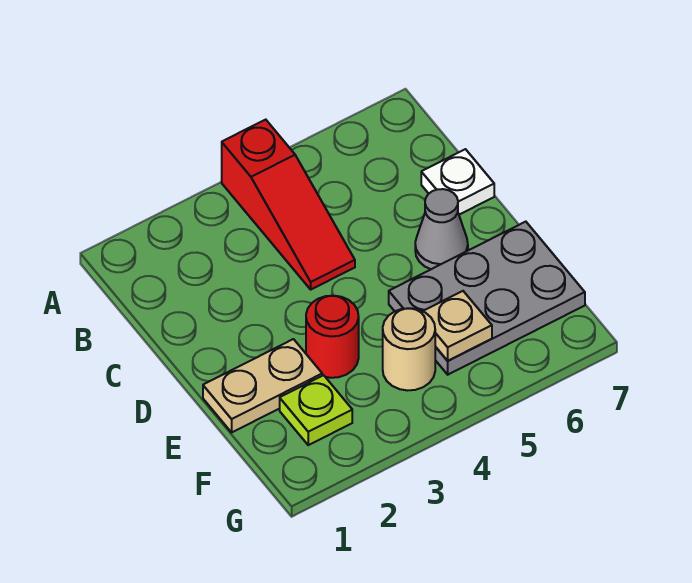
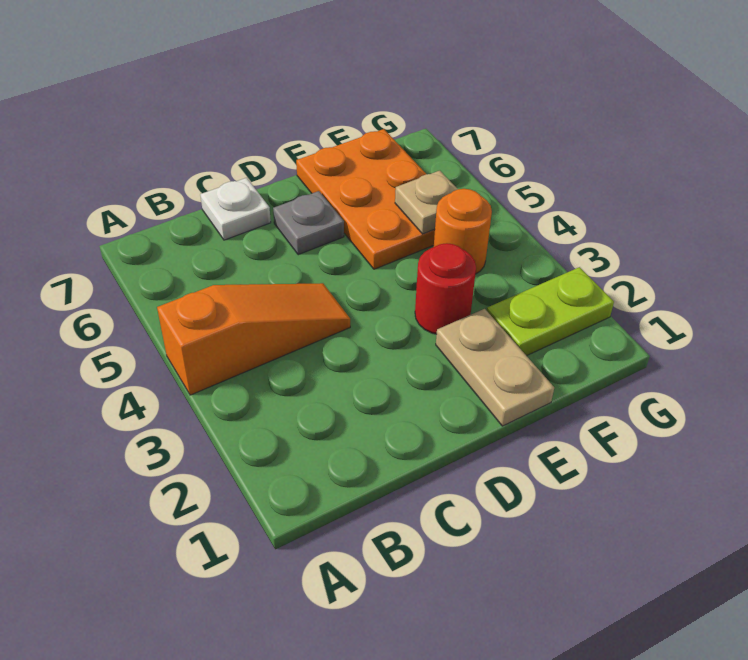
red 1x3 slope [222,120,355,289] -> orange 1x3 slope [157,283,350,395]
grey 1x1 cone [415,189,468,269] -> grey 1x1 plate [273,191,344,255]
grey 2x3 plate [389,222,585,375] -> orange 2x3 plate [296,129,435,269]
lime 1x1 plate [280,375,352,445] -> lime 1x2 plate [487,267,614,356]
tan 1x1 round brick [383,308,435,391] -> orange 1x1 round brick [434,189,492,274]

